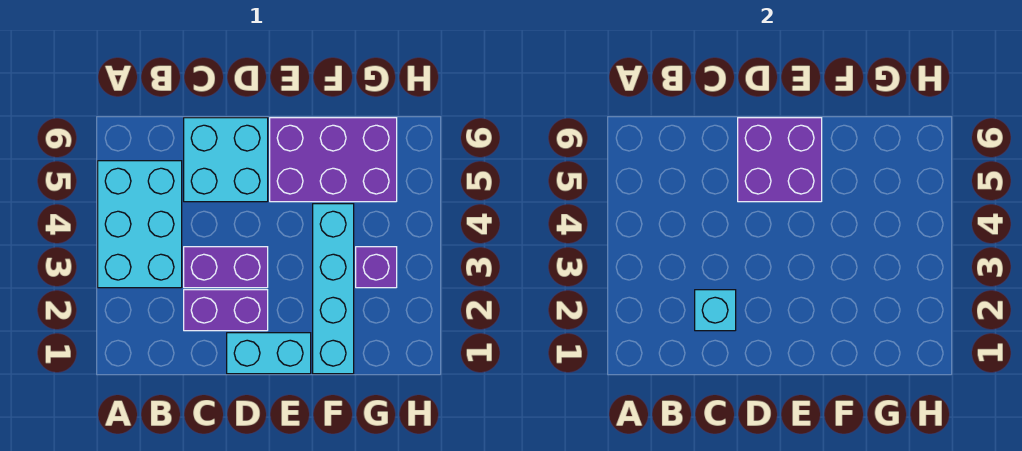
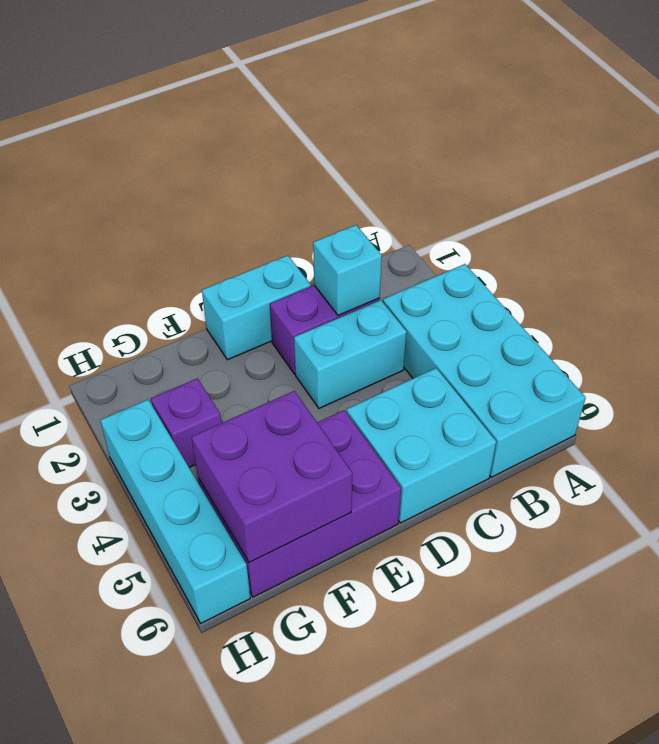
cyan 2x3 brick [98,161,182,288] -> cyan 2x4 brick [383,264,586,477]
purple 1x2 brick [184,247,268,288] -> cyan 1x2 brick [294,300,407,408]
purple 2x2 brick [738,118,822,202] -> purple 2x2 brick moved to [191,391,352,563]
cyan 1x4 brick [313,204,354,374] -> cyan 1x4 brick moved to [100,400,250,623]

